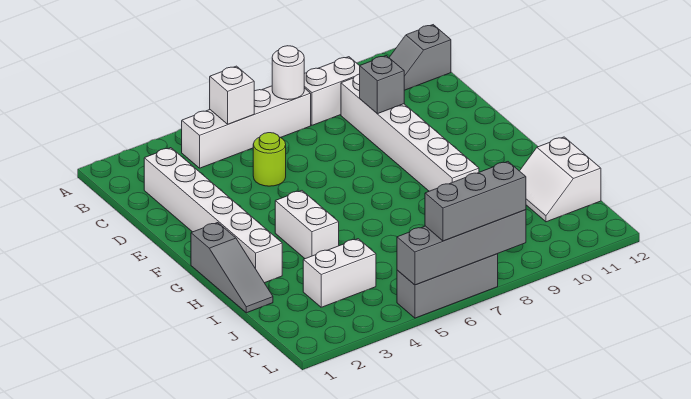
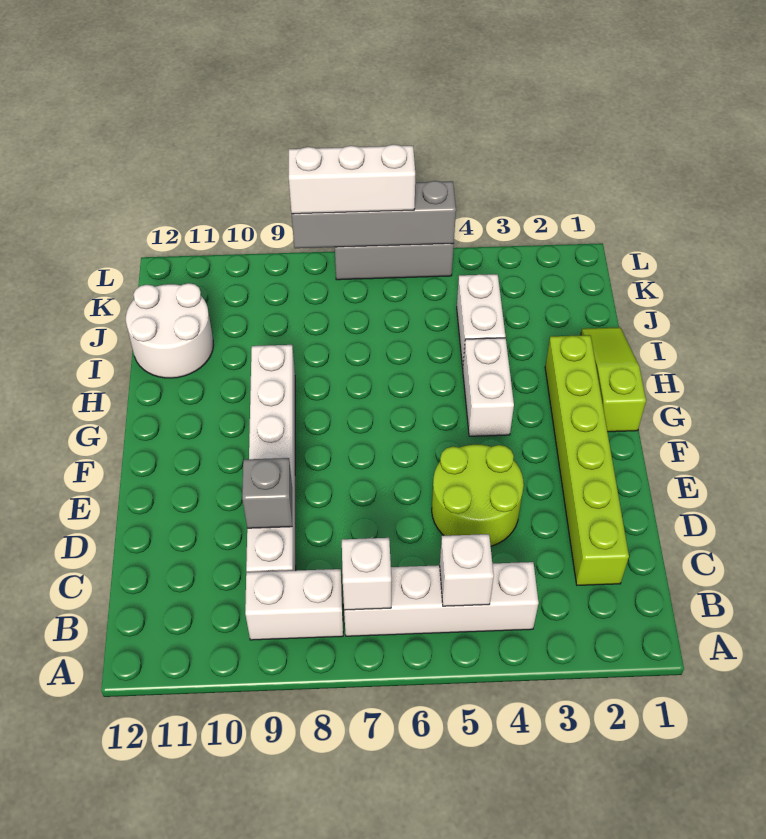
white 1x1 round brick [272,46,304,100] -> white 1x1 brick [342,538,391,610]
grey 1x2 slope [389,25,451,90] -> none
white 1x6 brick [144,148,282,283] -> lime 1x6 brick [545,335,629,585]
lime 1x1 round brick [253,133,286,186] -> lime 2x2 round brick [432,445,524,546]
grey 1x3 slope [191,223,273,313] -> lime 1x3 slope [581,327,646,432]
white 2x2 slope [520,137,601,222] -> white 2x2 round brick [126,283,213,378]
white 1x2 brick [303,239,376,307] -> white 1x2 brick turned to [457,274,505,368]
grey 1x3 brick [425,162,526,241] -> white 1x3 brick [289,145,415,214]

